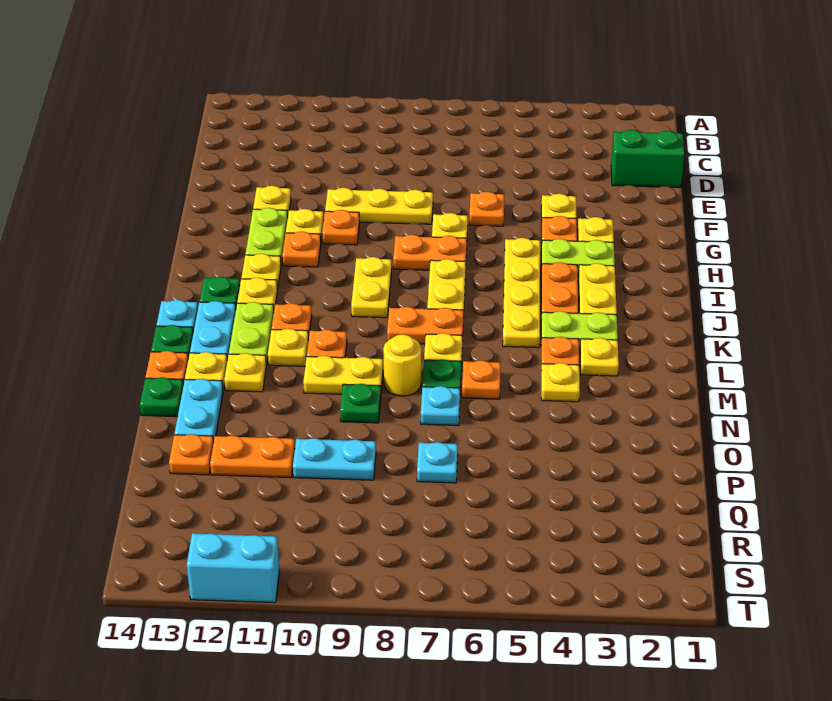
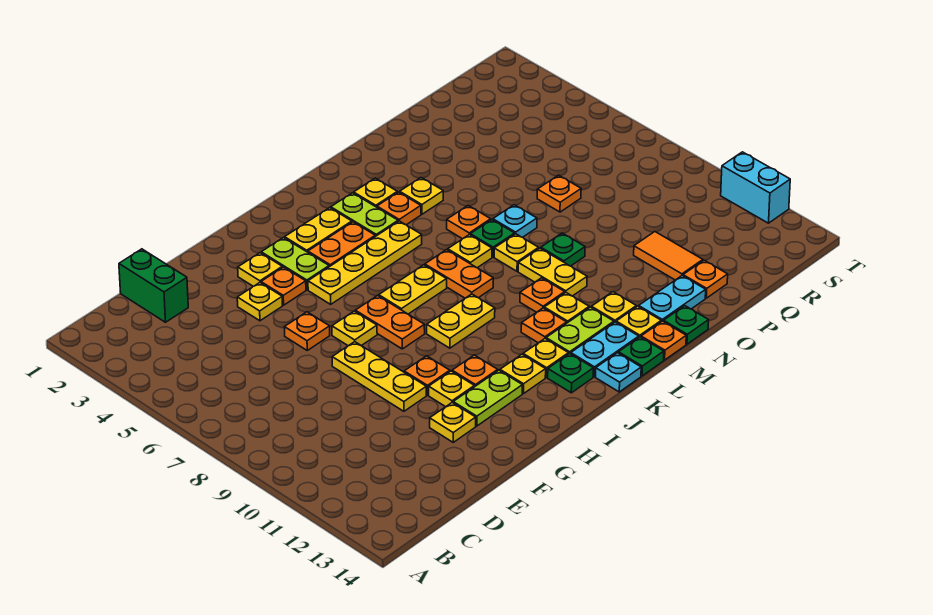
yellow 1x1 round brick [383,334,421,396] -> yellow 1x1 plate [494,234,539,271]
cyan 1x1 plate [417,442,458,483] -> orange 1x1 plate [537,175,581,212]
cyan 1x2 plate [293,438,376,480] -> none
orange 1x2 plate [210,436,295,478] -> orange 1x2 tile [634,232,703,280]

